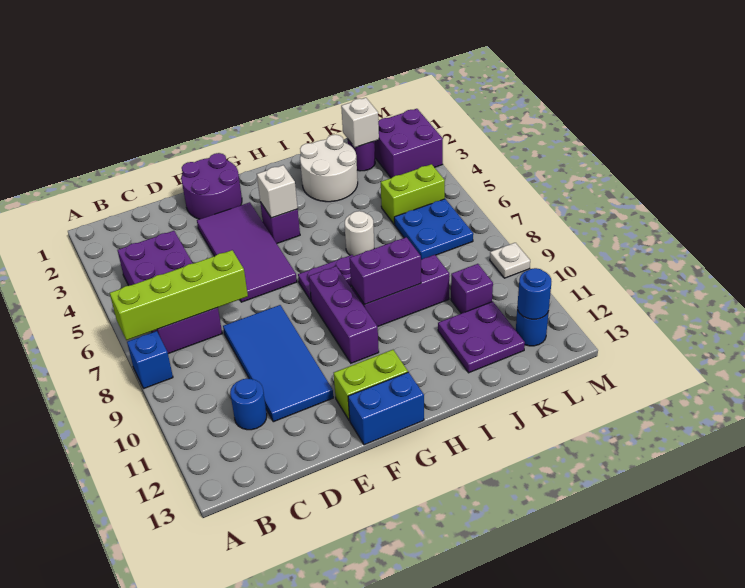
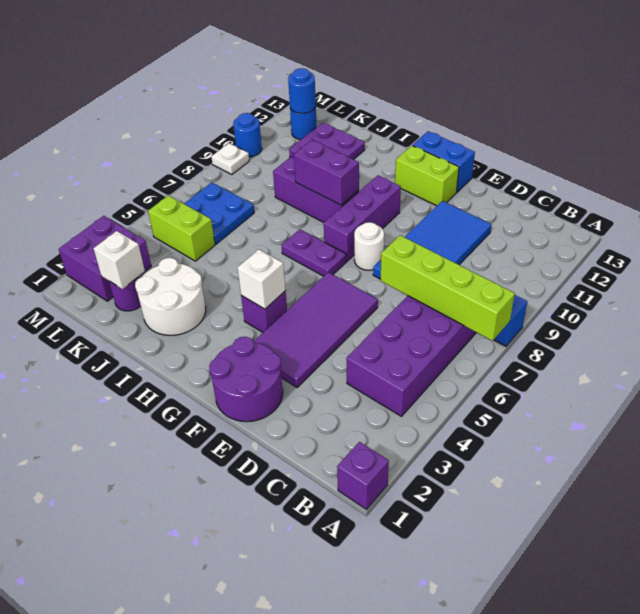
blue 1x1 round brick [230,379,267,430] -> blue 1x1 round brick moved to [233,113,262,157]
white 1x1 round brick [345,211,374,256] -> white 1x1 round brick moved to [354,222,384,270]
purple 1x1 brick [451,264,493,314] -> purple 1x1 brick moved to [337,442,389,509]

